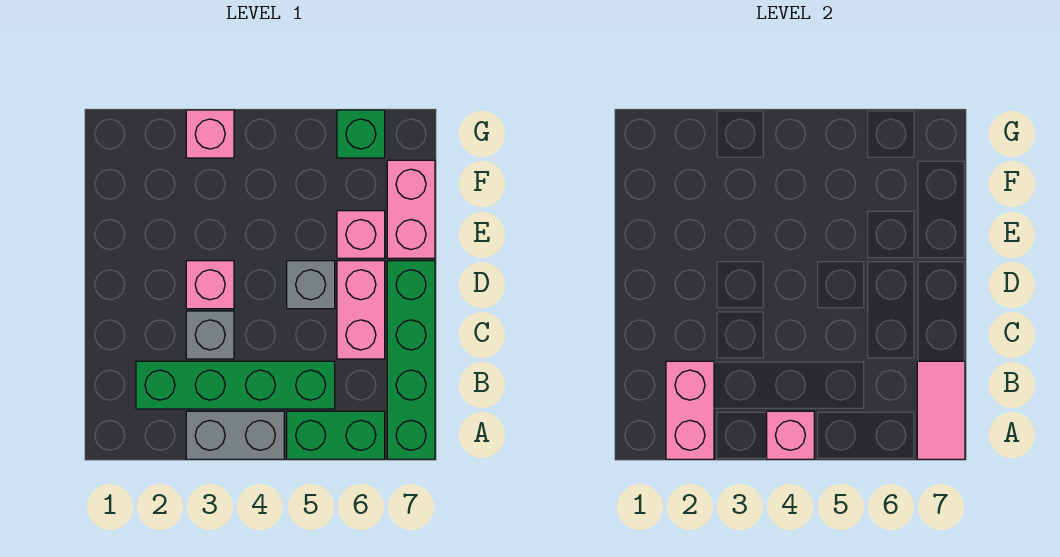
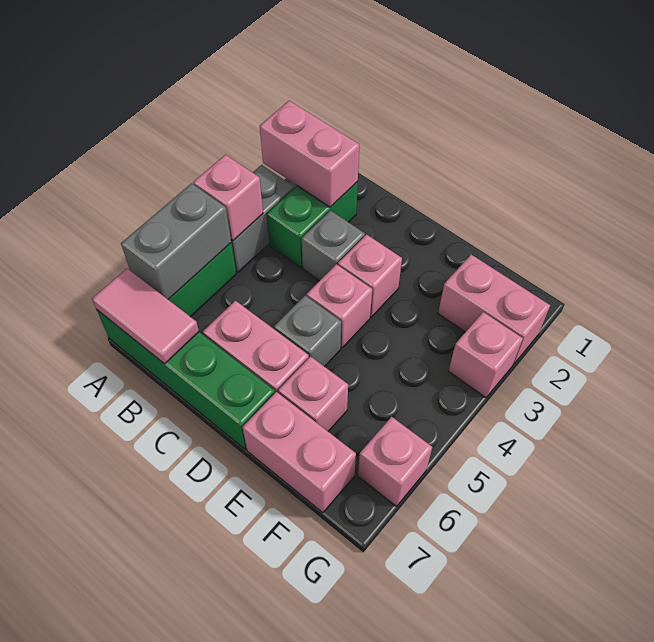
none -> grey 1x2 brick [121,183,231,299]
green 1x4 brick [136,361,335,409] -> green 1x2 brick [266,181,358,268]
none -> pink 1x1 brick [307,264,372,348]
none -> pink 1x2 brick [438,255,550,365]
green 1x1 brick [337,110,385,158] -> pink 1x1 brick [358,417,432,506]

